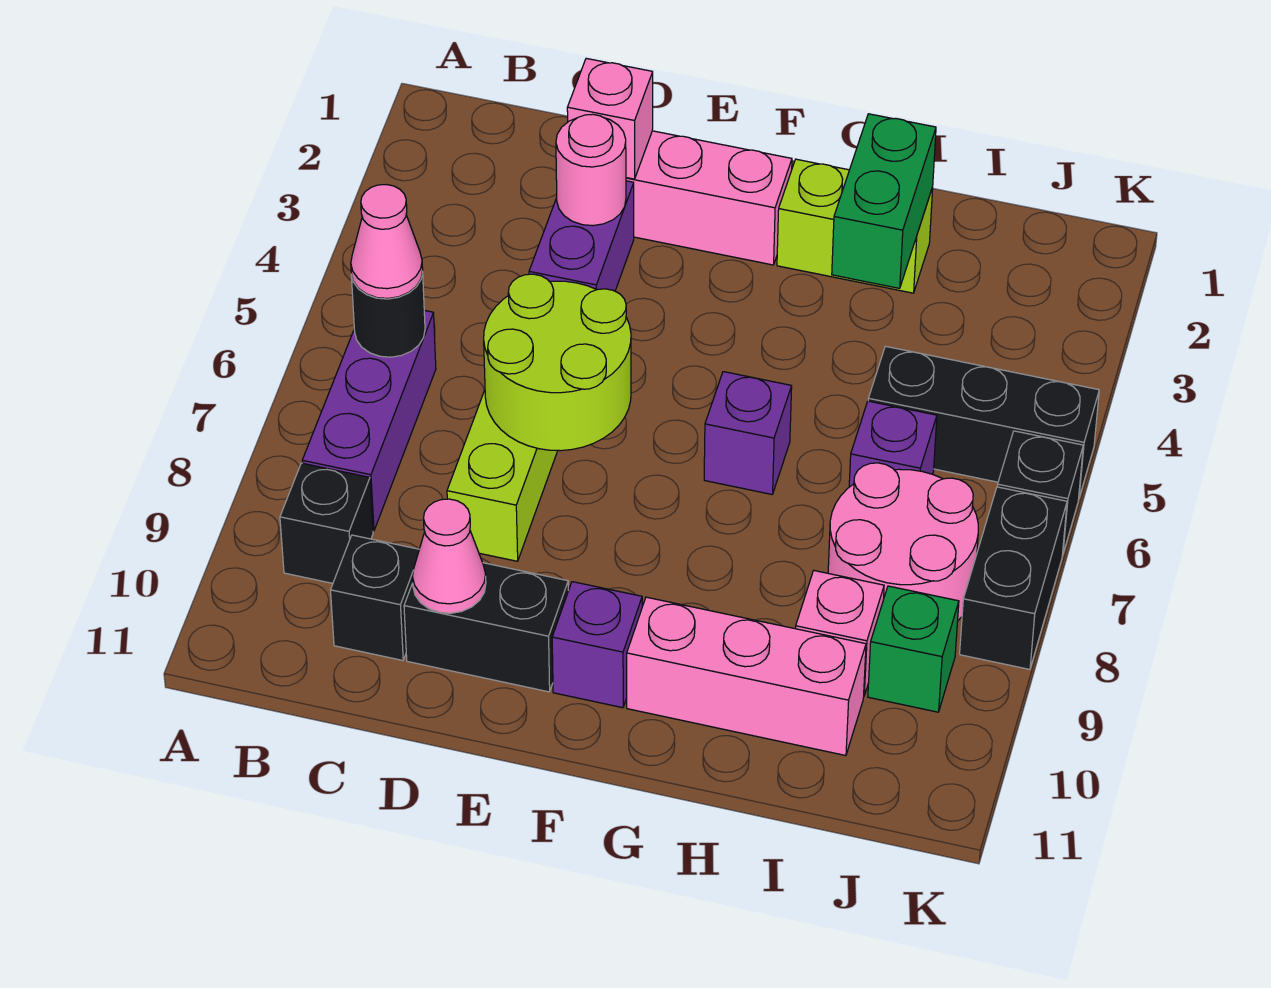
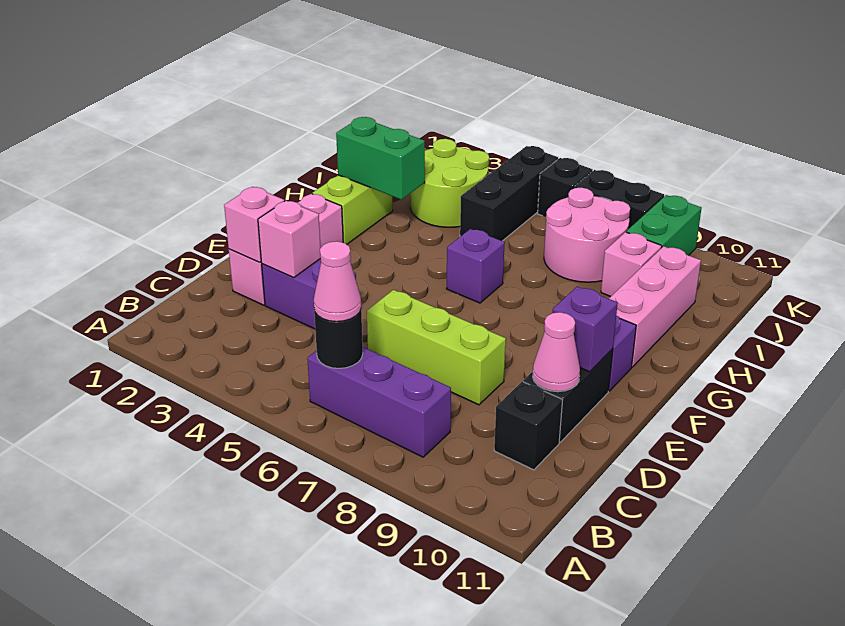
black 1x1 brick [280,463,373,583] -> none
pink 1x1 round brick [556,114,626,226] -> pink 1x1 brick [258,201,321,278]
lime 2x2 round brick [484,274,631,451] -> lime 2x2 round brick moved to [410,139,489,227]
purple 1x1 brick [849,401,937,487] -> purple 1x1 brick moved to [553,286,618,372]
green 1x1 brick [868,586,959,712] -> green 1x2 brick [626,195,701,255]

